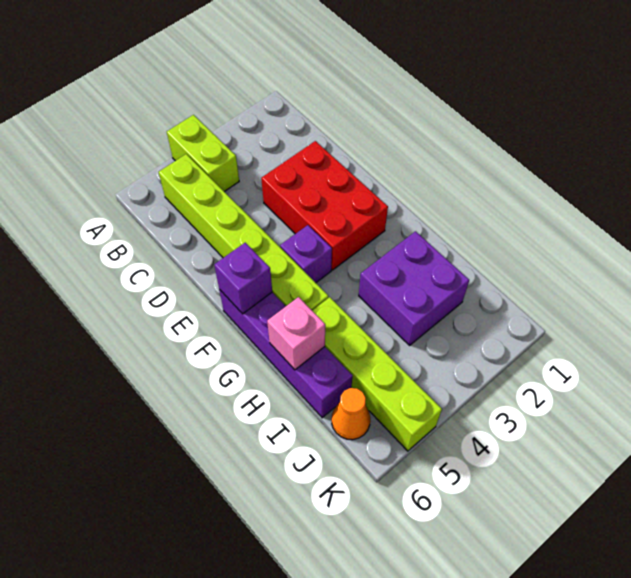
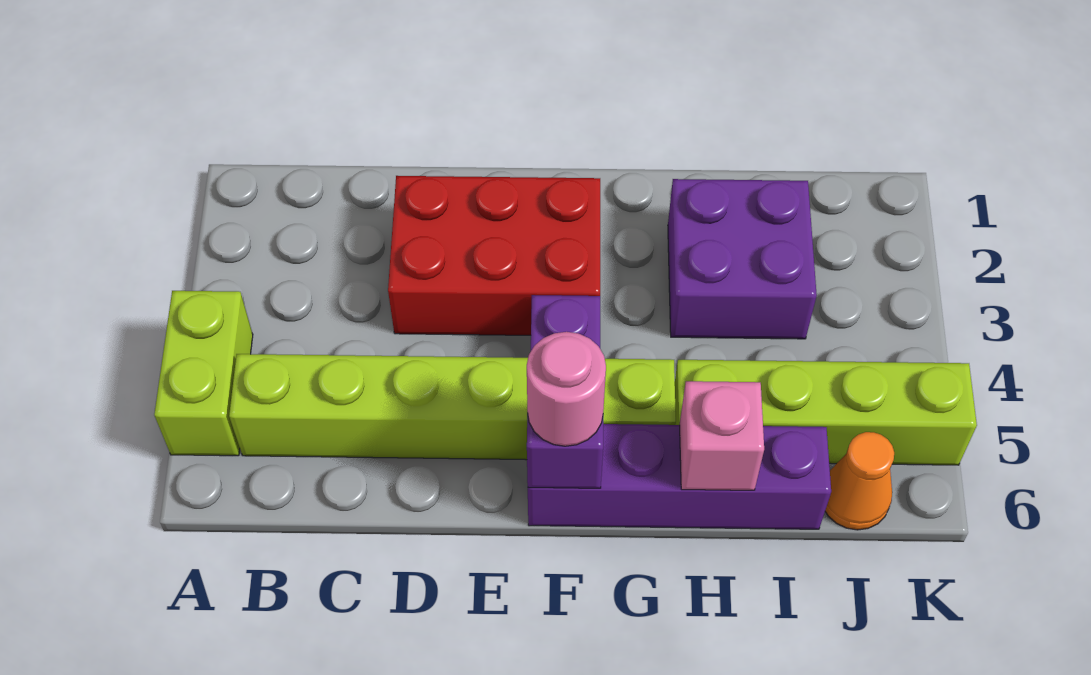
lime 1x2 brick [167,115,239,192] -> lime 1x2 brick turned to [154,291,253,456]
none -> pink 1x1 round brick [527,332,606,446]

